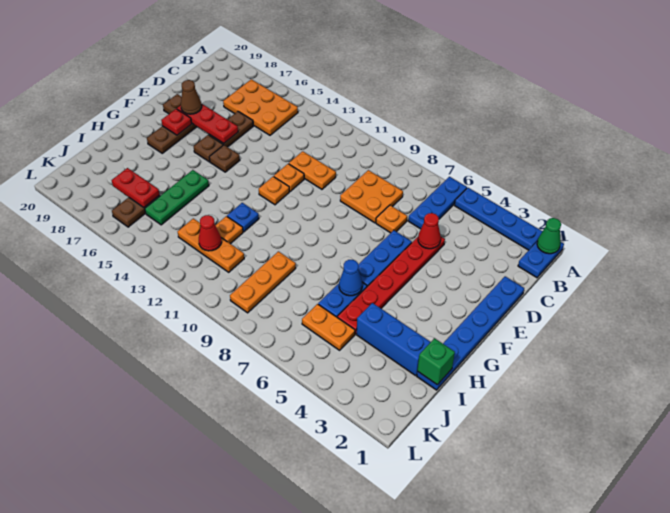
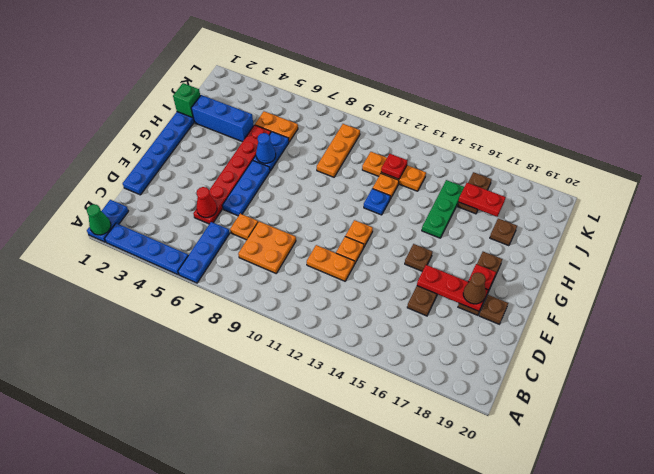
orange 2x3 plate [223,79,298,135] -> none
brown 1x1 plate [194,135,223,162] -> brown 1x1 plate moved to [490,218,517,246]
red 1x1 cone [199,215,221,251] -> red 1x1 plate [381,154,407,179]

